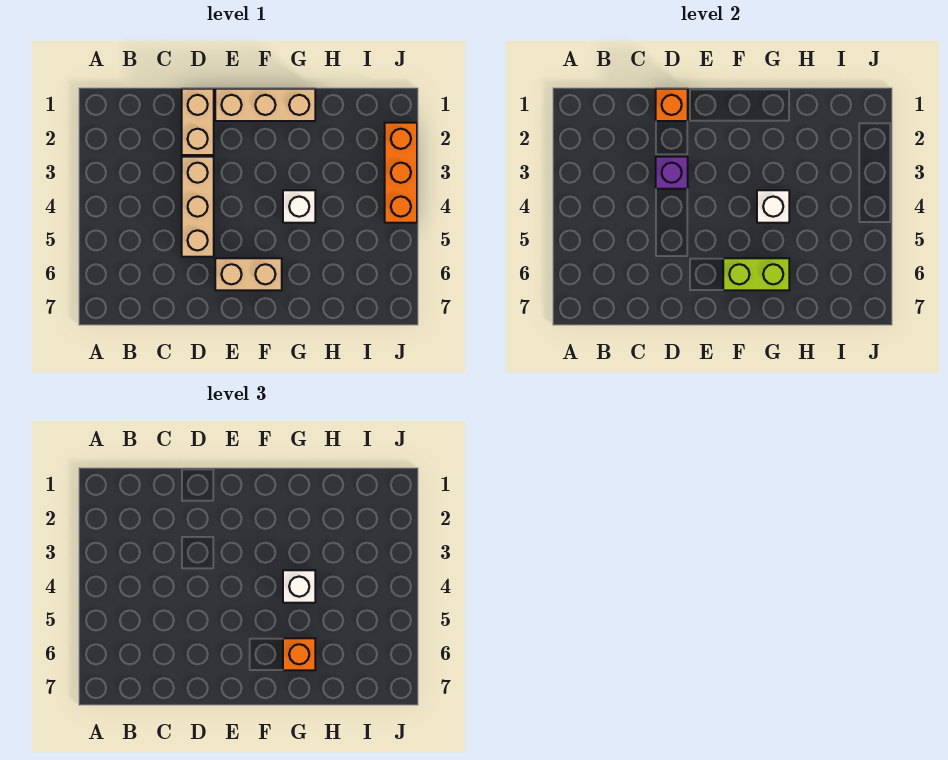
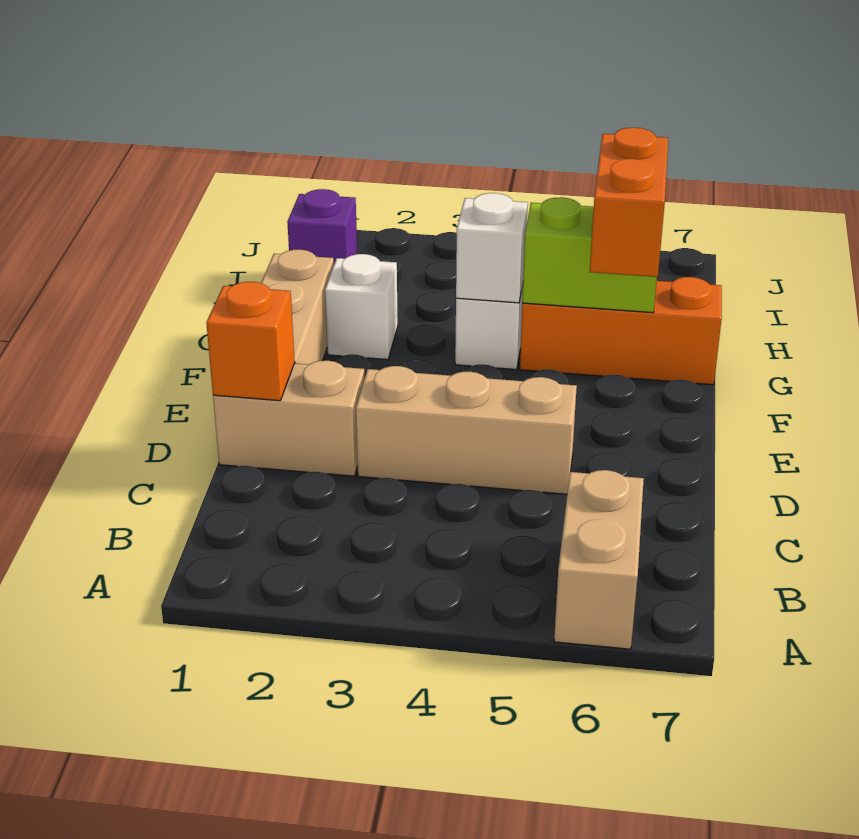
purple 1x1 brick [656,157,688,189] -> purple 1x1 brick moved to [287,189,357,264]
tan 1x2 brick [215,258,282,290] -> tan 1x2 brick moved to [554,470,644,649]
lime 1x2 brick [723,258,789,290] -> lime 1x2 brick turned to [522,197,657,313]
white 1x1 brick [283,570,315,603] -> white 1x1 brick moved to [325,254,398,360]
orange 1x1 brick [283,638,315,670] -> orange 1x2 brick [590,128,668,277]
orange 1x3 brick [385,123,417,223] -> orange 1x3 brick moved to [520,277,722,385]

